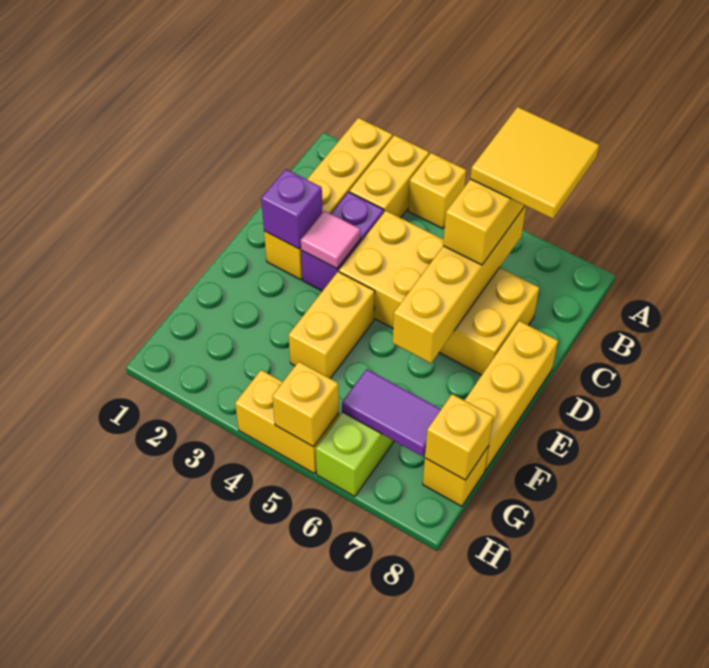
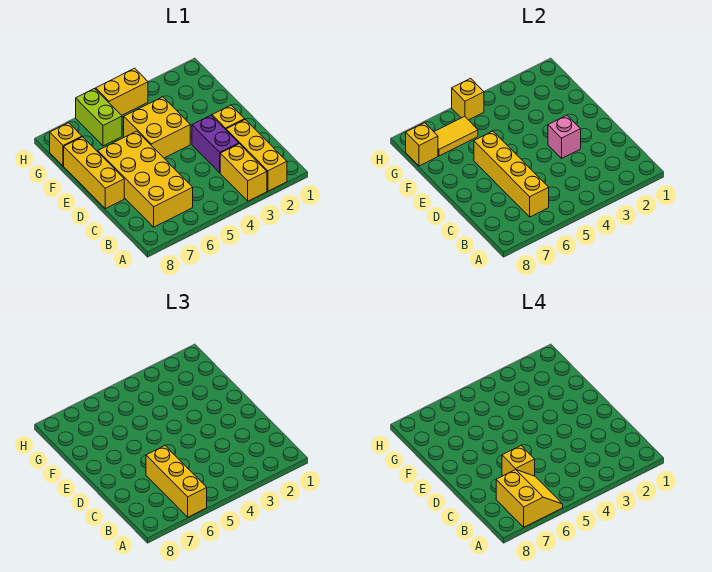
yellow 1x1 brick [408,153,466,229] -> yellow 1x1 brick moved to [502,446,535,476]
yellow 2x2 tile [470,107,599,219] -> yellow 2x2 slope [496,470,563,527]
yellow 2x4 brick [339,211,539,375] -> yellow 2x4 brick turned to [98,131,193,227]
purple 1x1 brick [261,169,323,249] -> none
pink 1x1 tile [301,211,360,269] -> pink 1x1 brick [548,115,581,158]
yellow 1x2 brick [289,272,375,378] -> yellow 2x2 brick [124,97,190,158]
purple 1x2 tile [342,369,441,456] -> yellow 1x2 tile [434,116,478,156]

